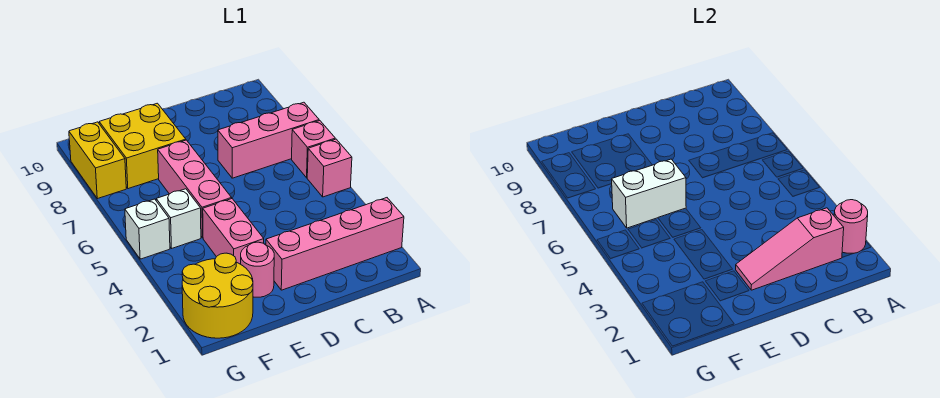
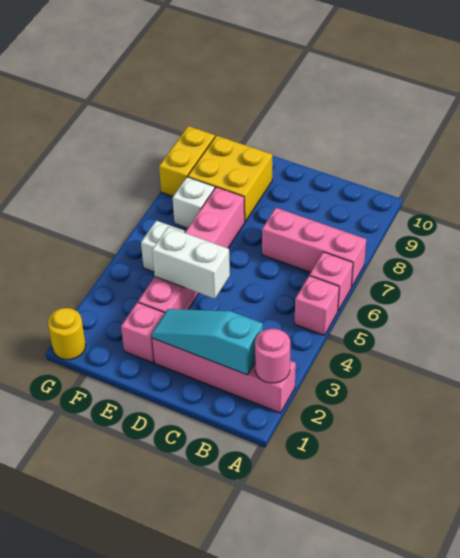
pink 1x3 slope [736,208,844,290] -> cyan 1x3 slope [152,309,263,375]
pink 1x1 round brick [241,242,274,297] -> pink 1x1 brick [121,302,165,363]
white 1x2 brick [612,159,686,228] -> white 1x2 brick moved to [152,227,230,299]
yellow 2x2 round brick [182,253,253,338] -> yellow 1x1 round brick [48,308,86,360]
white 1x1 brick [125,199,170,259] -> white 1x1 brick moved to [173,177,215,228]

